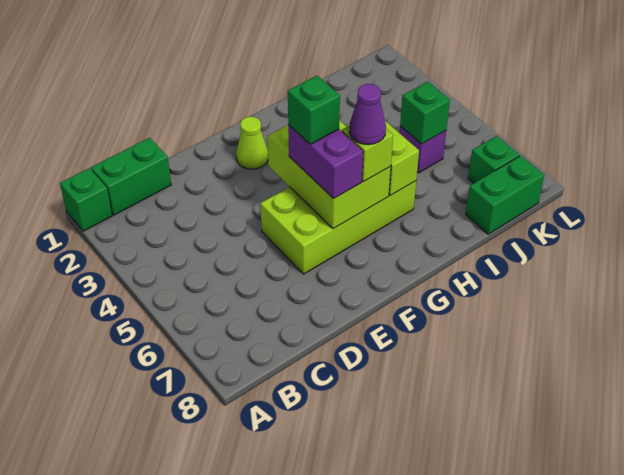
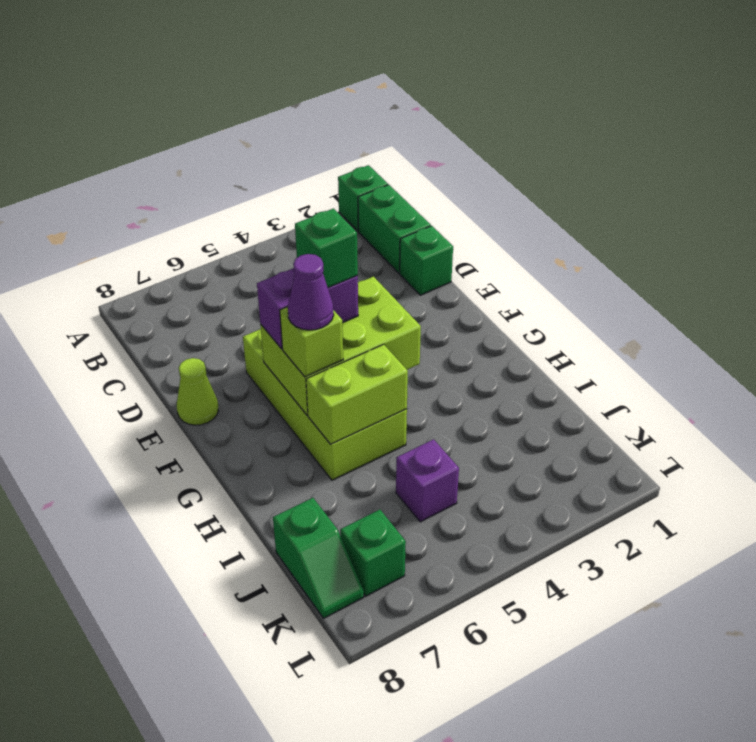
lime 1x1 cone [236,117,268,169] -> lime 1x1 cone moved to [177,358,219,425]
green 1x1 brick [400,82,450,144] -> green 1x1 brick moved to [400,226,453,295]
green 1x2 brick [466,156,544,234] -> green 1x2 slope [273,498,364,618]

